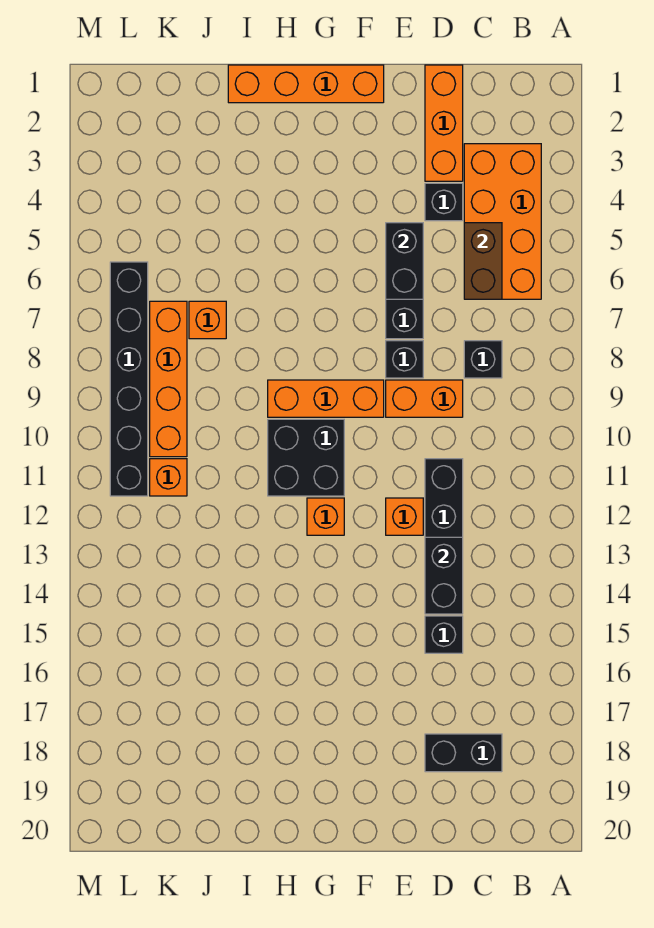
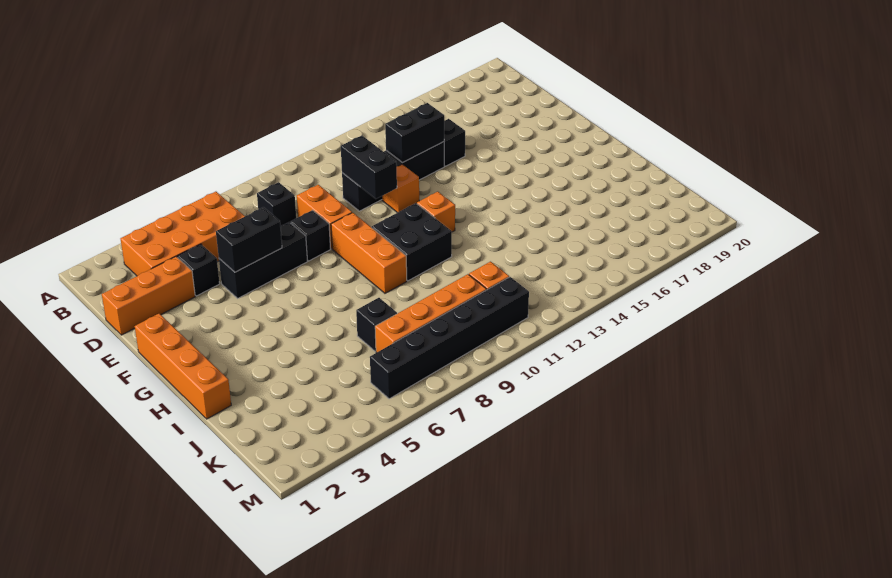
brown 1x2 brick [464,223,502,299] -> none
black 1x2 brick [425,734,502,772] -> black 1x2 brick moved to [341,136,397,199]
orange 1x1 brick [189,301,226,339] -> black 1x1 brick [356,298,397,351]

